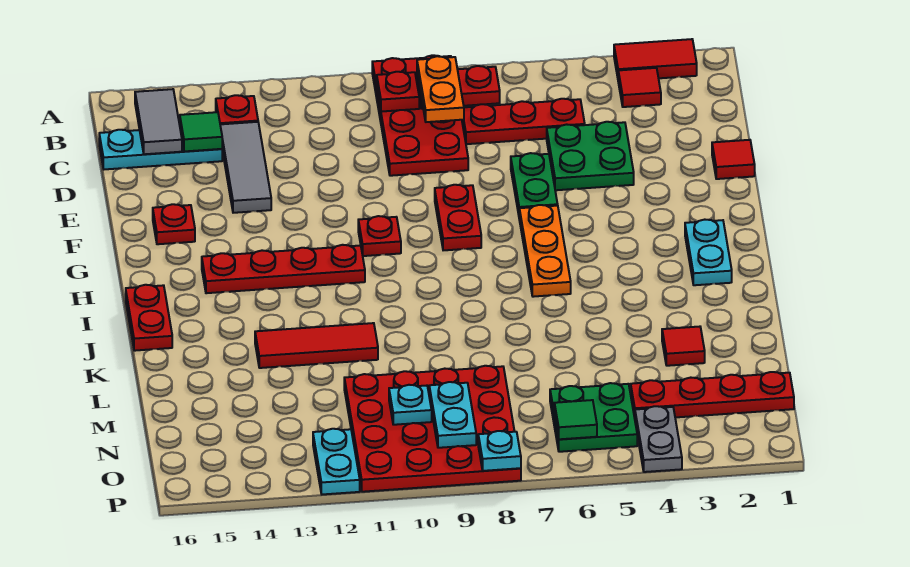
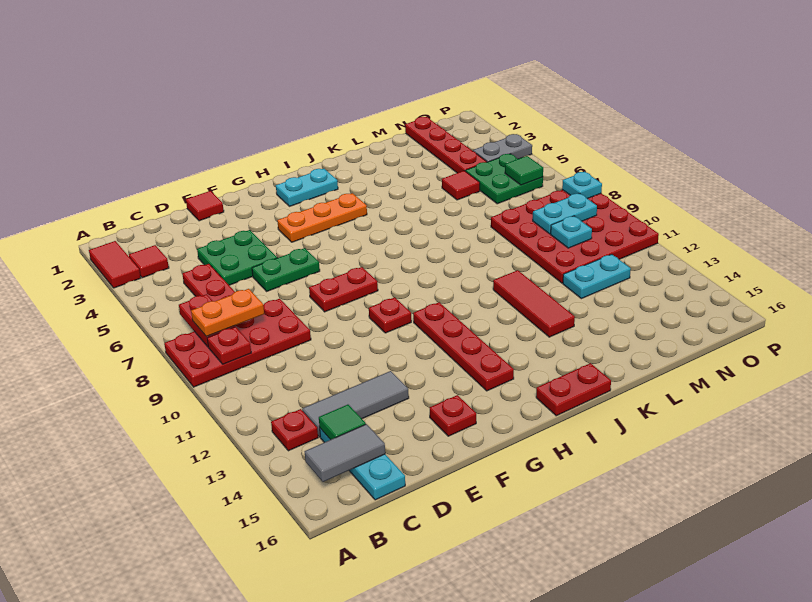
orange 1x3 plate [519,205,571,297] -> orange 1x3 plate moved to [277,193,367,242]
red 1x1 tile [662,327,705,366] -> red 1x1 tile moved to [442,171,480,200]
cyan 1x2 plate [313,429,360,494] -> cyan 1x2 plate moved to [563,254,631,299]

